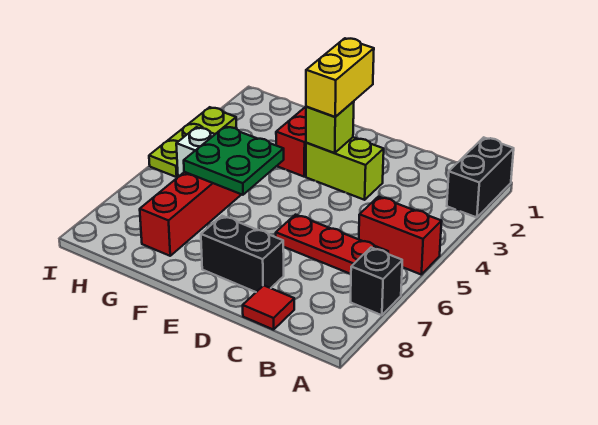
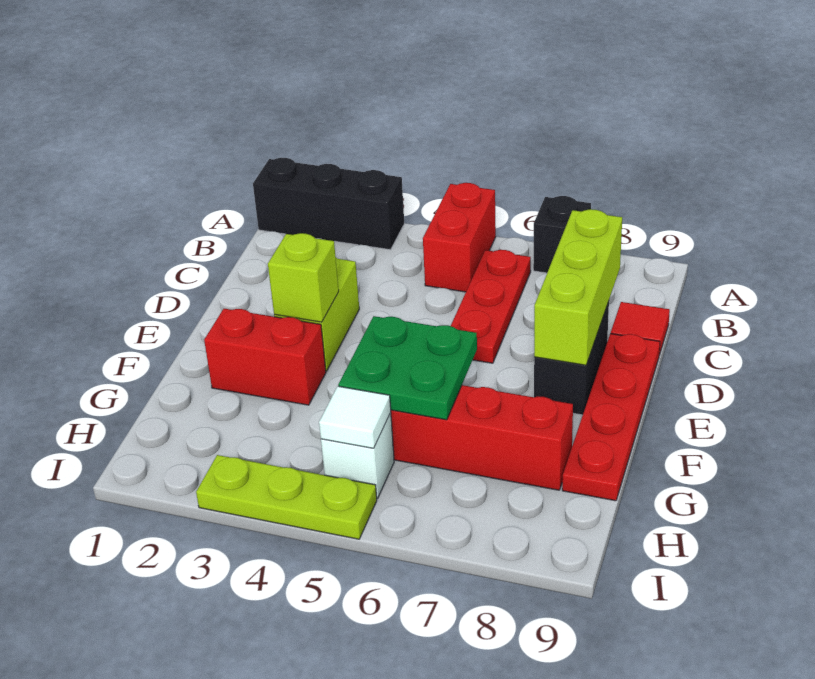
black 1x2 brick [447,137,514,217] -> black 1x3 brick [253,158,404,250]
none -> lime 1x3 brick [534,209,622,365]
none -> red 1x4 plate [562,334,660,501]
yellow 1x2 brick [306,38,374,117] -> none
none -> white 1x1 tile [319,386,391,448]

